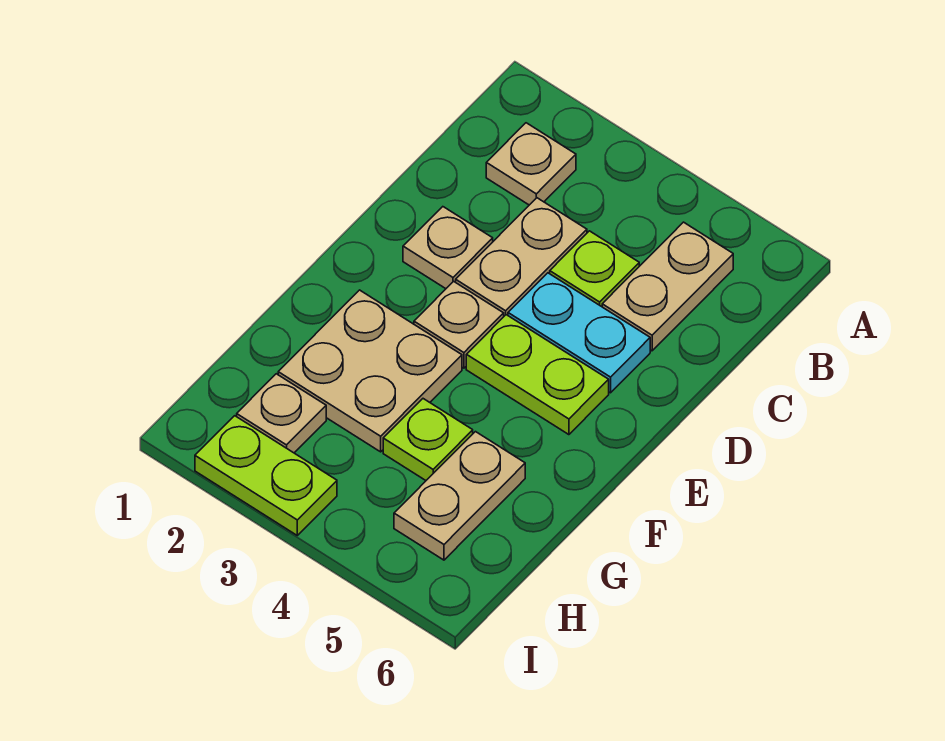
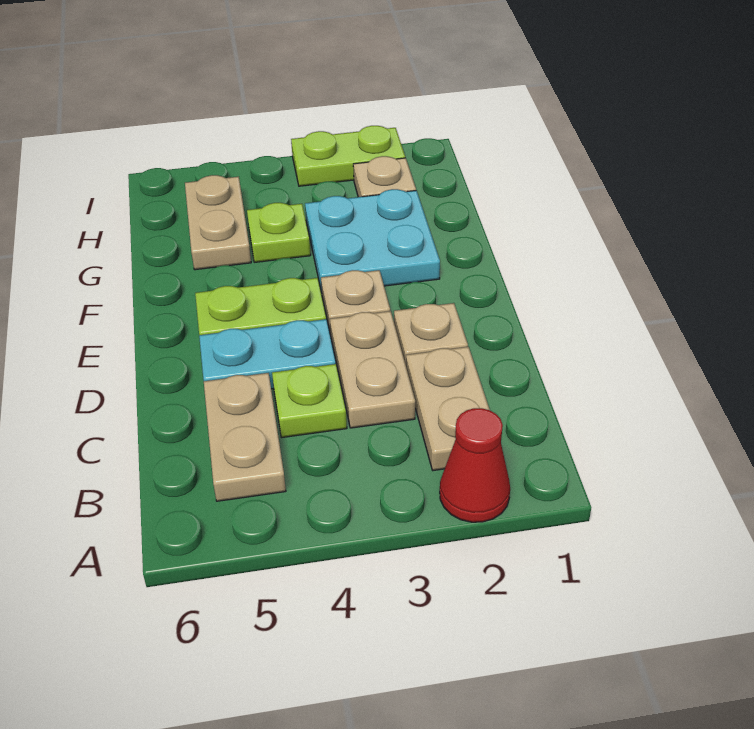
none -> red 1x1 cone [440,408,510,522]
tan 1x1 plate [486,123,576,205] -> tan 1x2 plate [406,347,490,471]
tan 2x2 plate [278,290,462,452] -> cyan 2x2 plate [305,189,440,293]

